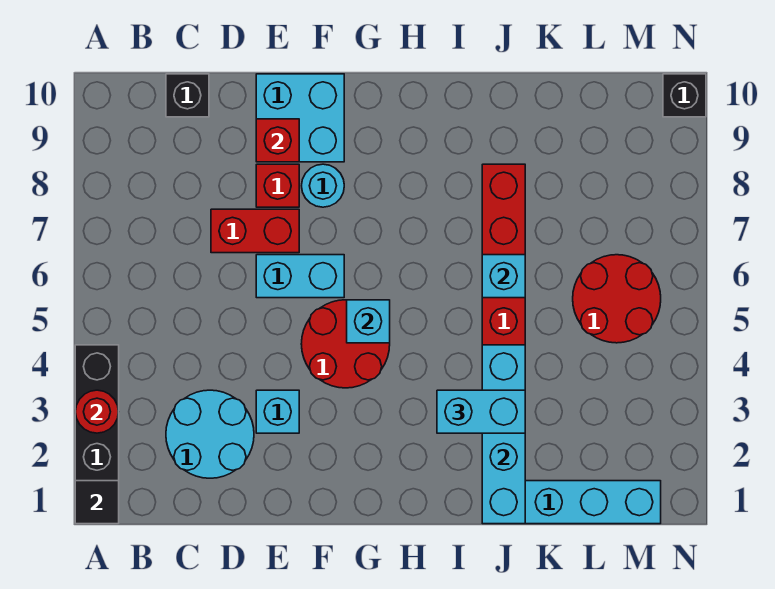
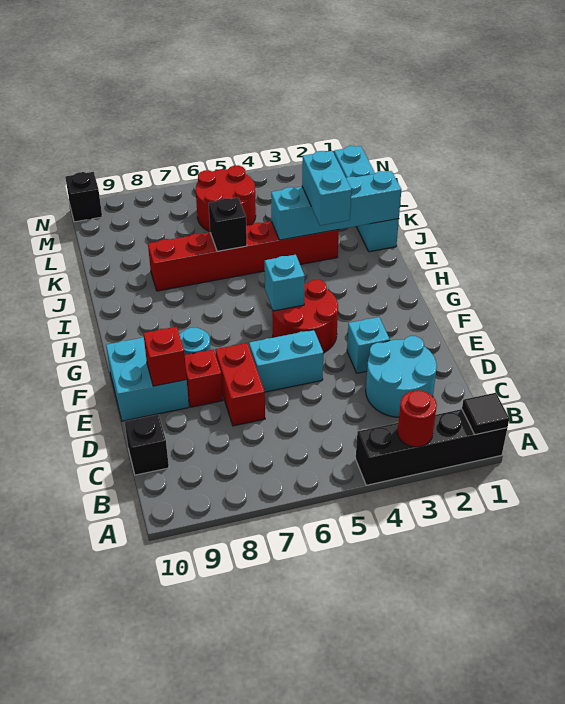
cyan 1x2 brick [256,255,344,298] -> cyan 1x2 brick turned to [249,330,323,392]
cyan 1x1 brick [482,255,525,298] -> black 1x1 brick [209,198,247,251]

